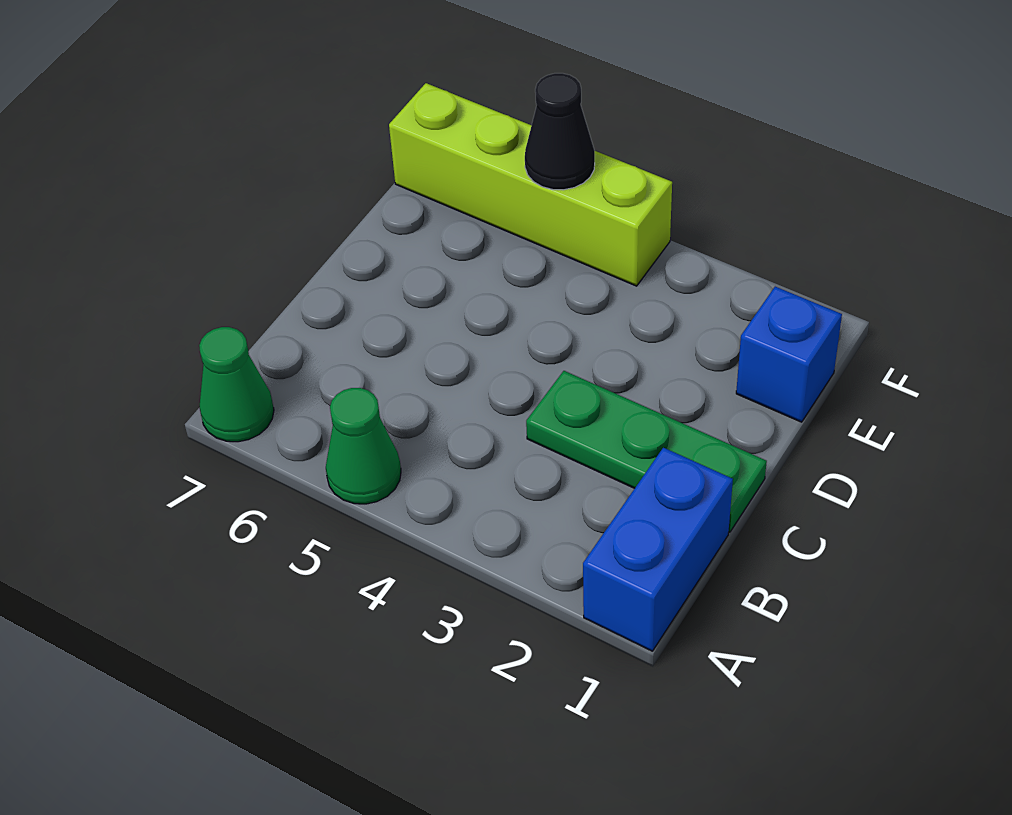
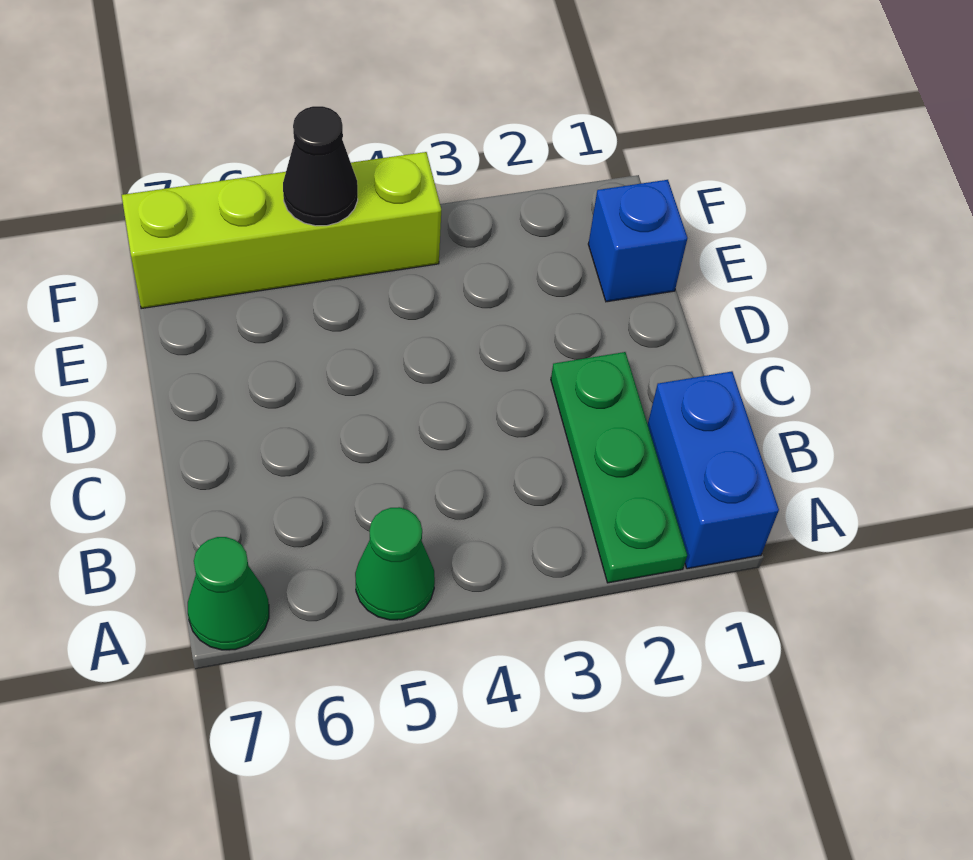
green 1x3 plate [526,371,767,532] -> green 1x3 plate turned to [551,352,687,583]

